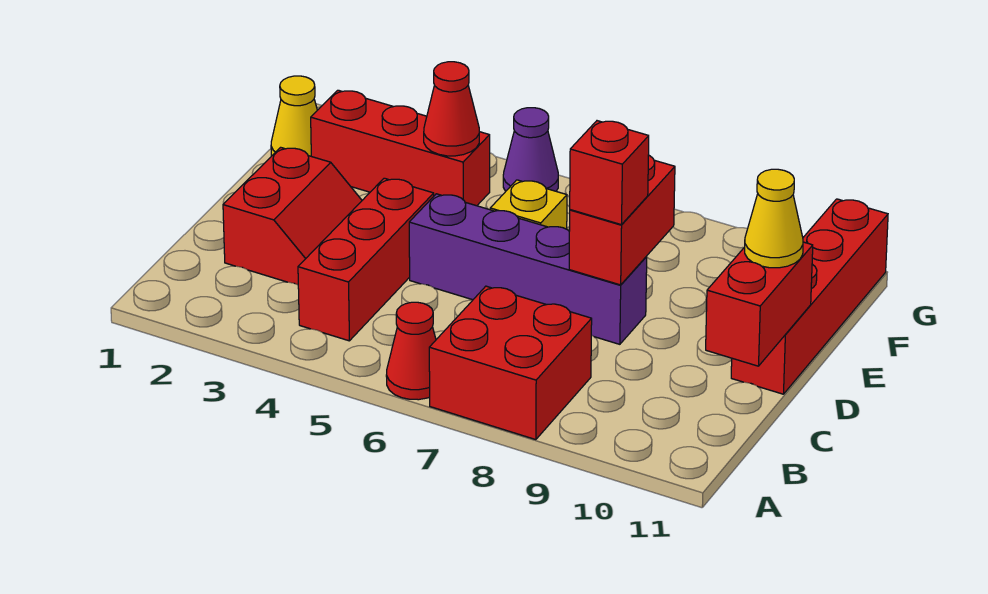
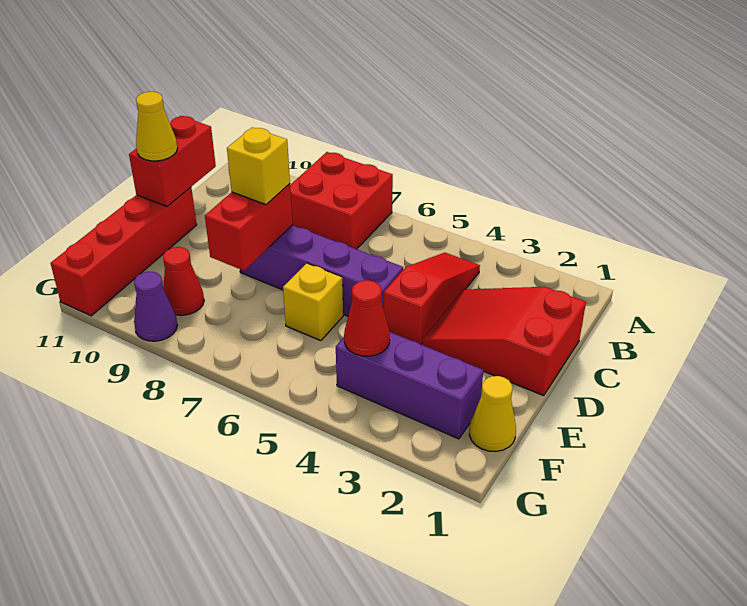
red 1x1 cone [386,302,436,400] -> red 1x1 cone moved to [163,247,204,315]
red 1x3 brick [298,178,434,341] -> red 1x3 slope [384,253,480,344]
red 2x2 slope [223,147,362,285] -> red 2x3 slope [422,287,586,396]
red 1x1 brick [570,121,649,225] -> yellow 1x1 brick [227,127,290,205]
red 1x3 brick [311,90,490,206] -> purple 1x3 brick [336,332,483,439]
purple 1x1 cone [503,108,558,191] -> purple 1x1 cone moved to [134,272,177,341]

